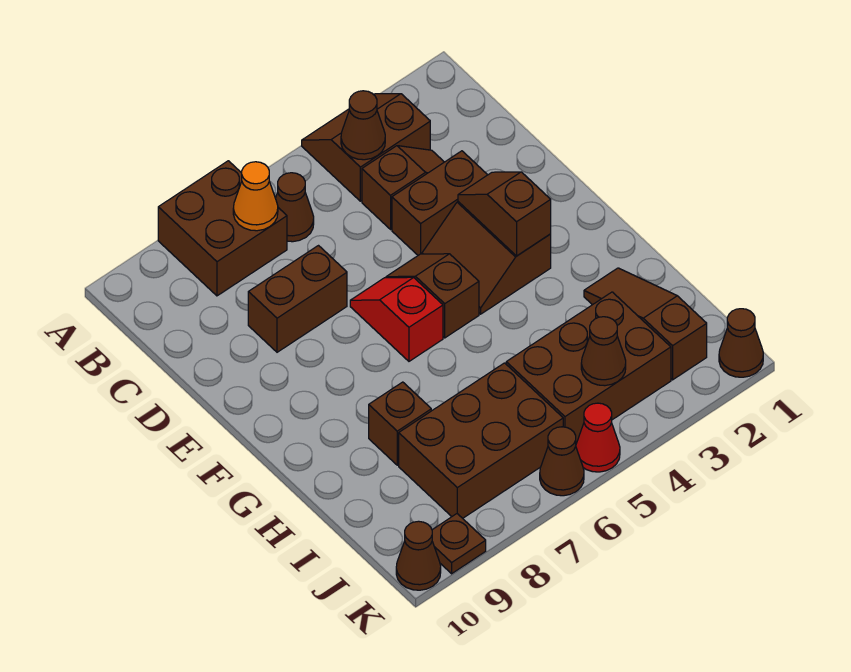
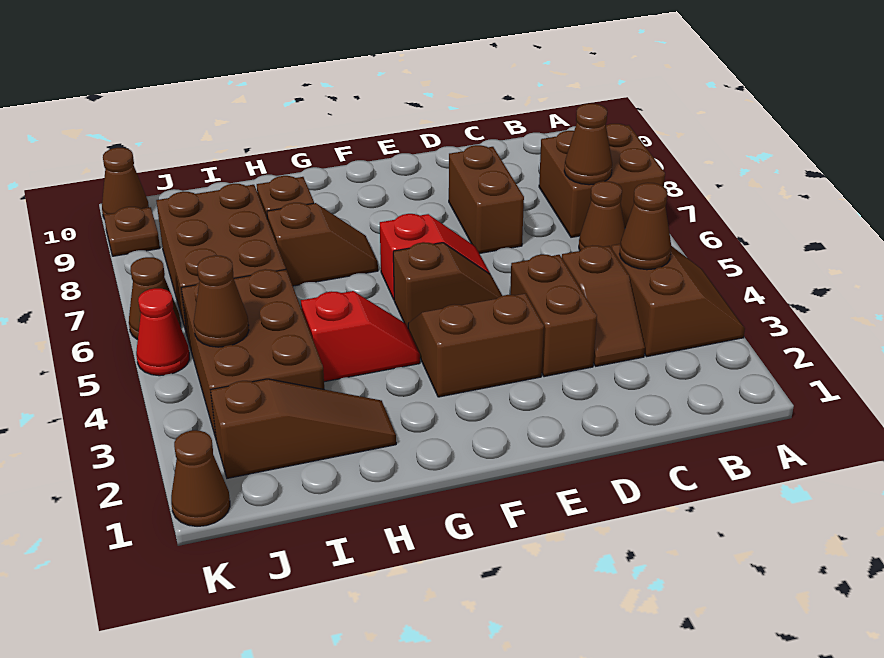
orange 1x1 cone [233,162,278,231] -> brown 1x1 cone [564,103,612,185]
brown 1x2 slope [458,172,551,256] -> brown 1x2 slope moved to [267,203,378,286]
none -> red 1x2 slope [301,291,420,382]

